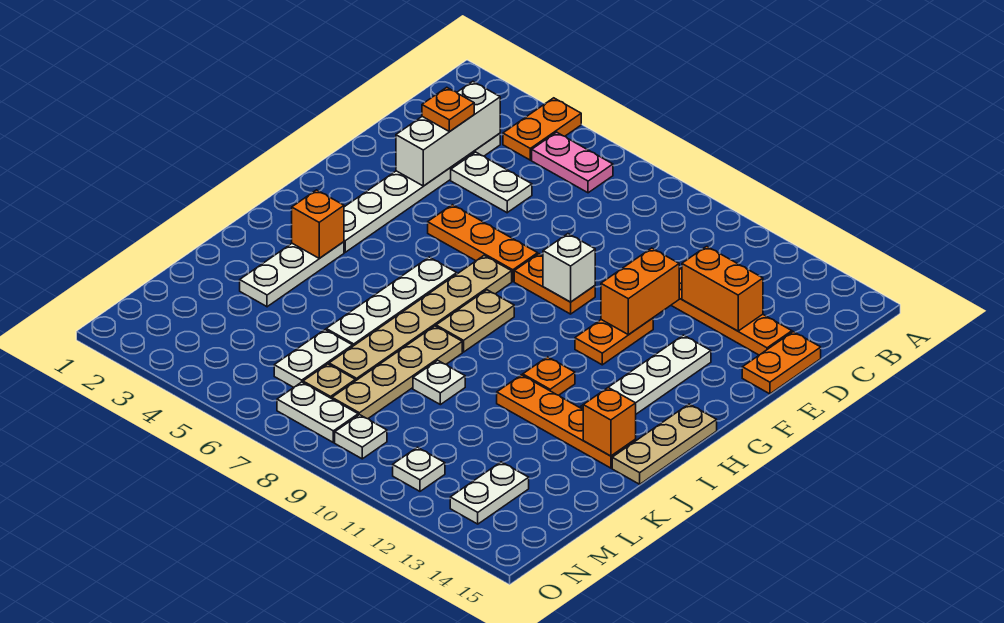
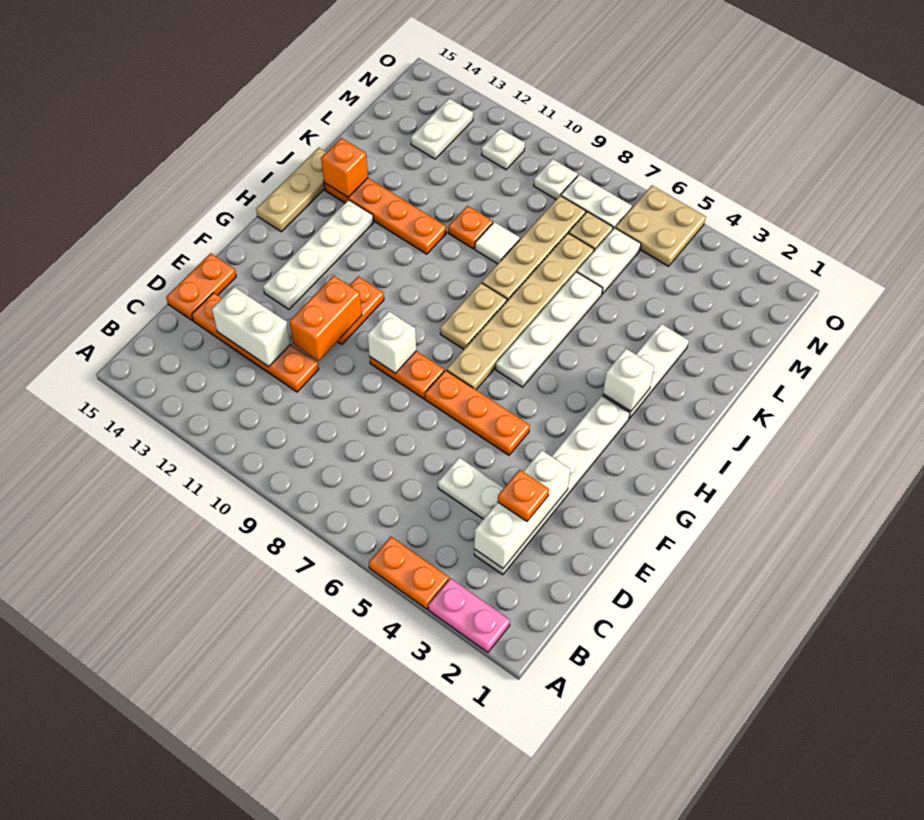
orange 1x2 plate [503,98,581,160] -> orange 1x2 plate turned to [369,537,449,609]
pink 1x2 plate [532,132,613,193] -> pink 1x2 plate moved to [428,578,510,653]
orange 1x2 brick [682,246,763,331] -> white 1x2 brick [212,287,291,367]
orange 1x1 brick [292,190,344,258] -> white 1x1 brick [603,349,654,411]
orange 1x1 plate [523,357,575,395] -> orange 1x1 plate moved to [448,206,493,249]
white 1x1 plate [413,360,465,405] -> white 1x1 tile [475,222,520,264]
none -> tan 2x2 plate [615,186,706,266]

